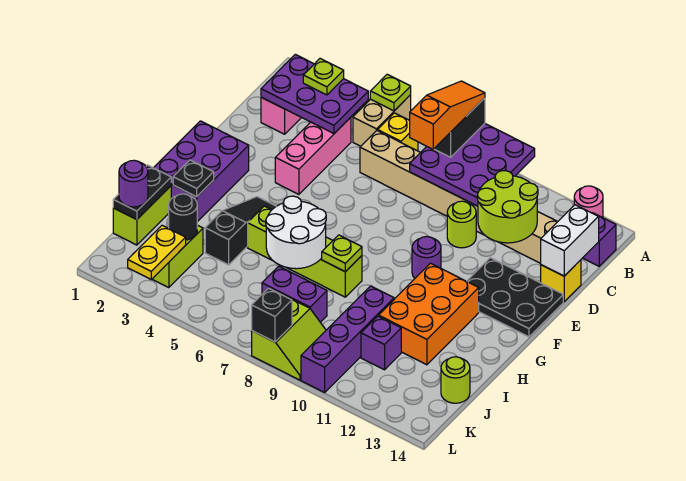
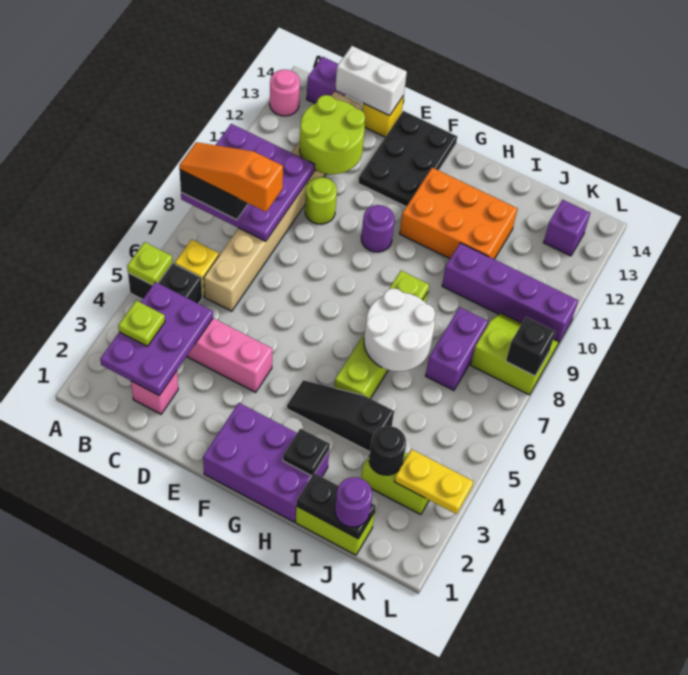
tan 1x2 brick [353,95,411,146] -> black 1x2 brick [128,263,202,304]
purple 1x1 brick [361,316,401,370] -> purple 1x1 brick moved to [543,200,590,256]
lime 1x1 round brick [441,357,470,403] -> none

